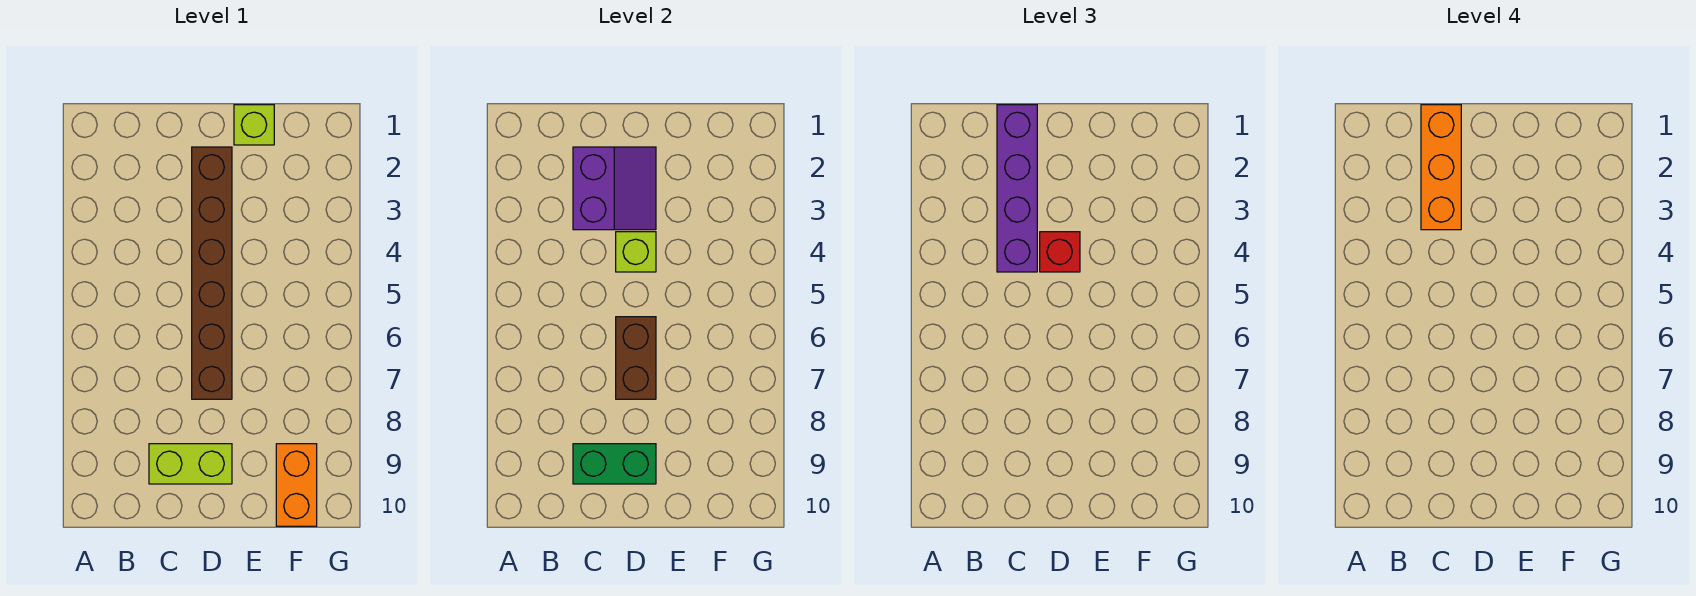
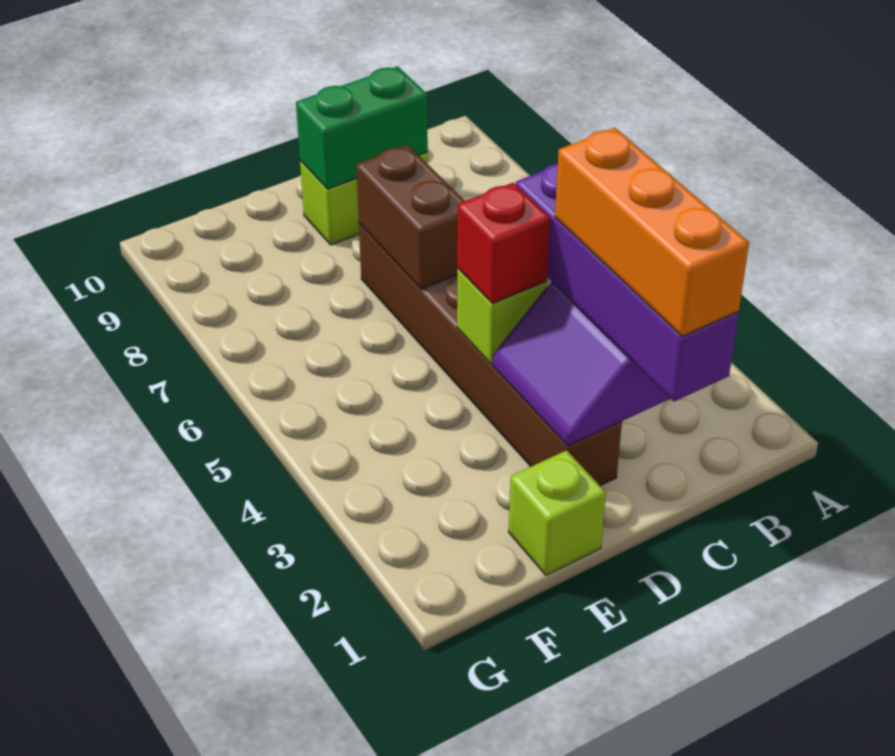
orange 1x2 brick [276,444,317,526] -> none

